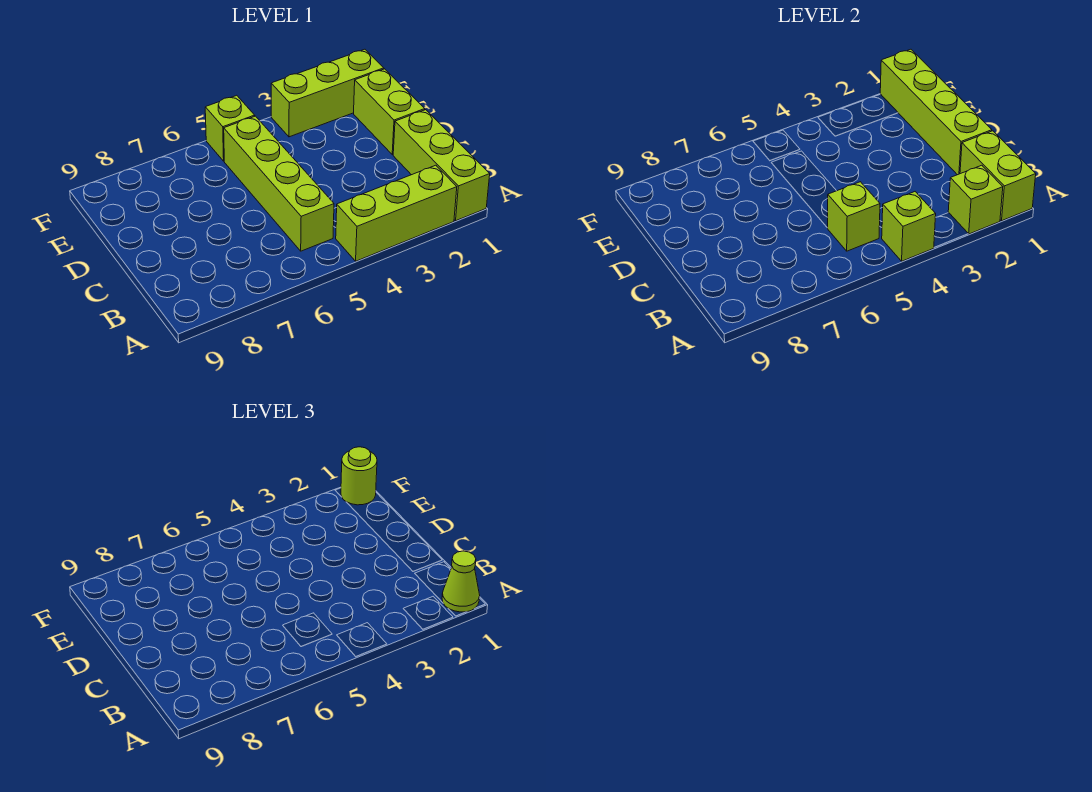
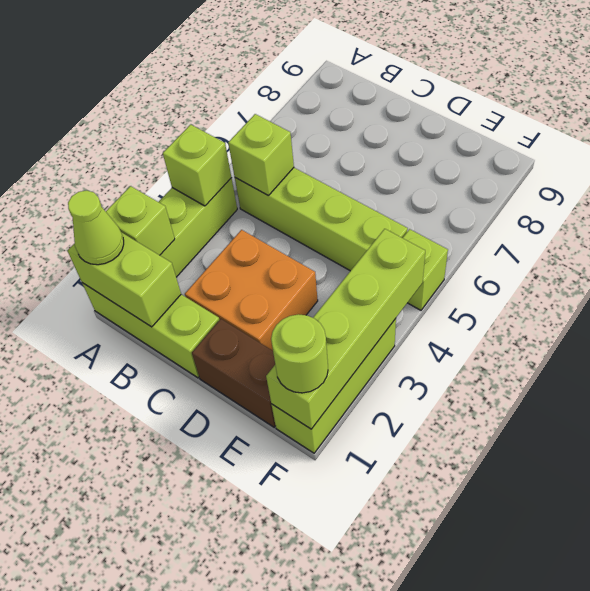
lime 1x4 brick [880,49,992,175] -> lime 1x4 brick turned to [266,229,425,429]
none -> orange 2x2 brick [185,230,318,351]
lime 1x2 brick [354,69,425,155] -> brown 1x2 brick [192,319,276,427]

